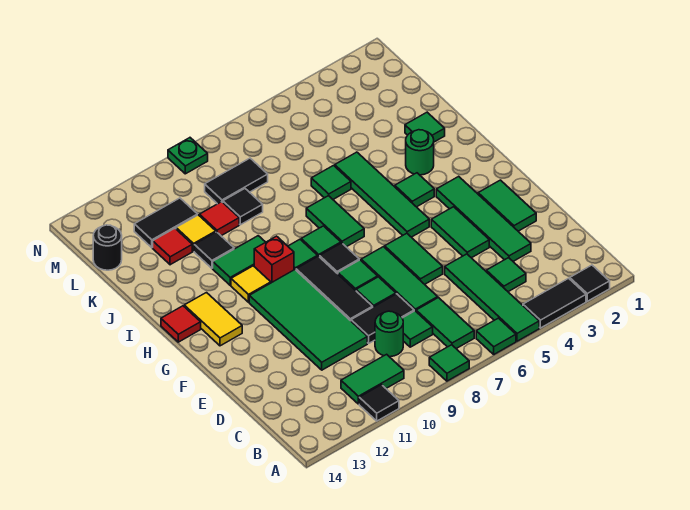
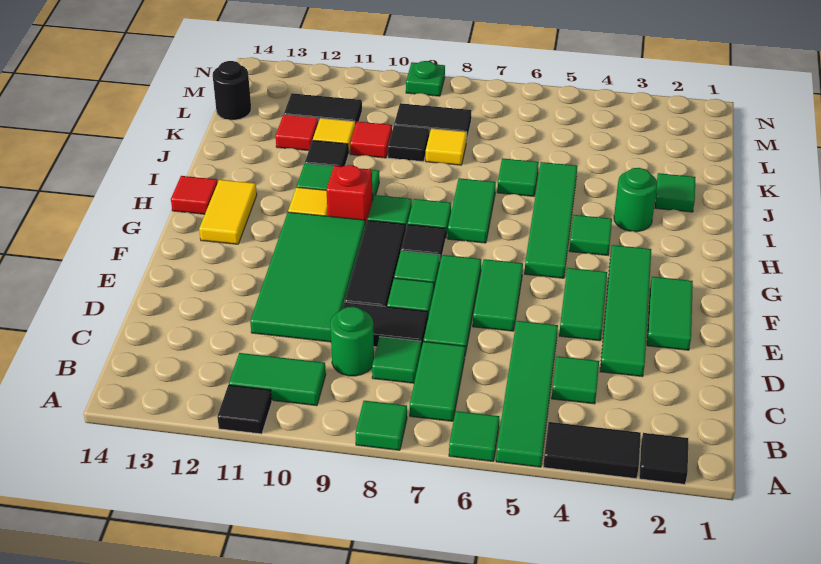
none -> yellow 1x1 tile [426,129,467,165]

